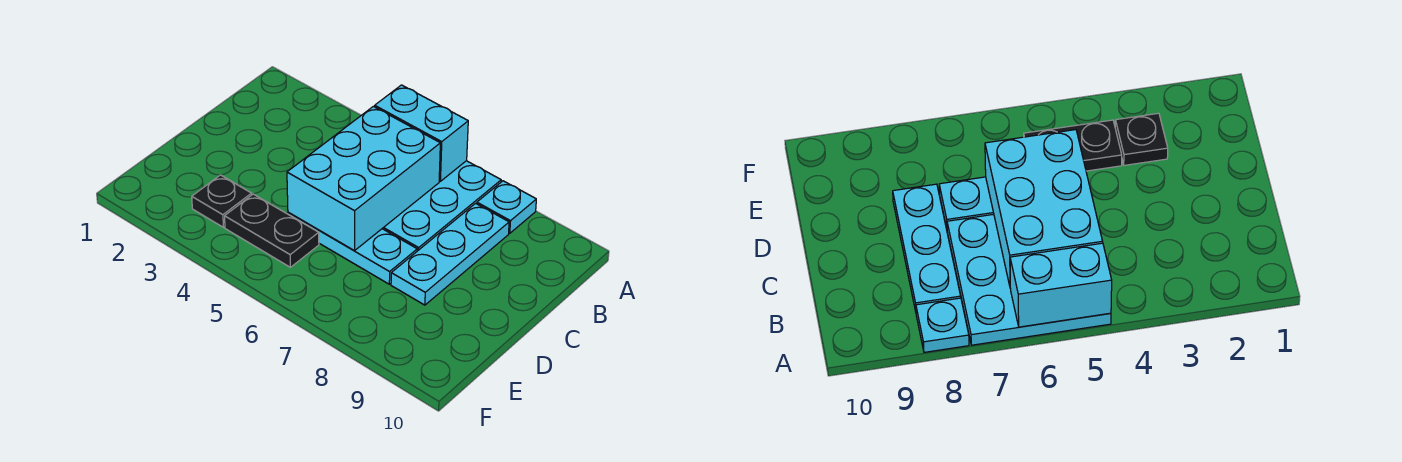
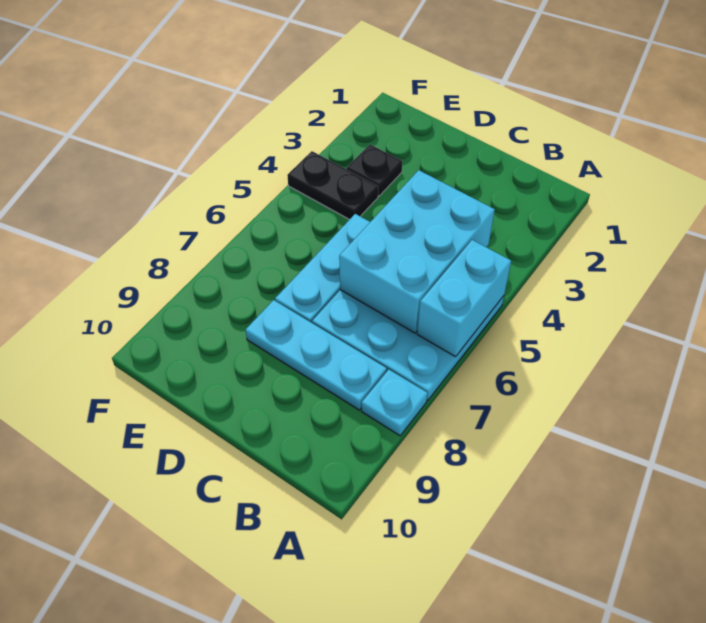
cyan 2x3 brick [287,106,440,251] -> cyan 2x3 brick turned to [339,170,495,333]
black 1x2 plate [225,194,319,267] -> black 1x2 plate turned to [287,151,378,220]

